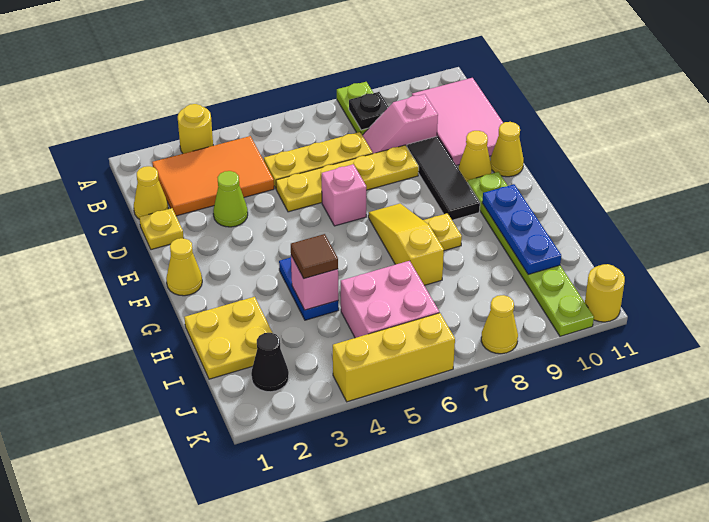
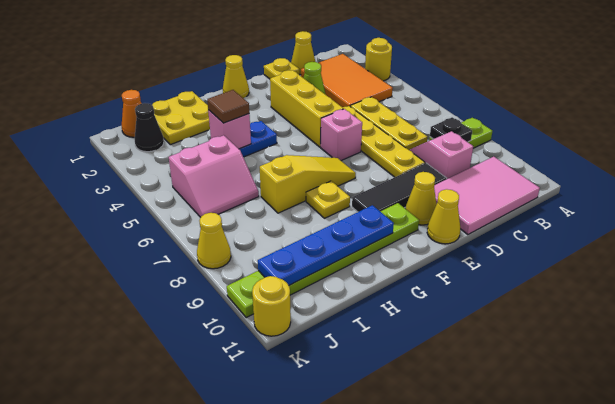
blue 1x3 plate [482,184,561,274] -> blue 1x4 plate [258,205,394,285]
pink 2x2 brick [341,261,439,338] -> pink 2x2 slope [169,135,259,217]
none -> orange 1x1 cone [122,90,142,137]
yellow 1x3 brick [333,313,455,402] -> yellow 1x3 brick moved to [270,70,343,147]

